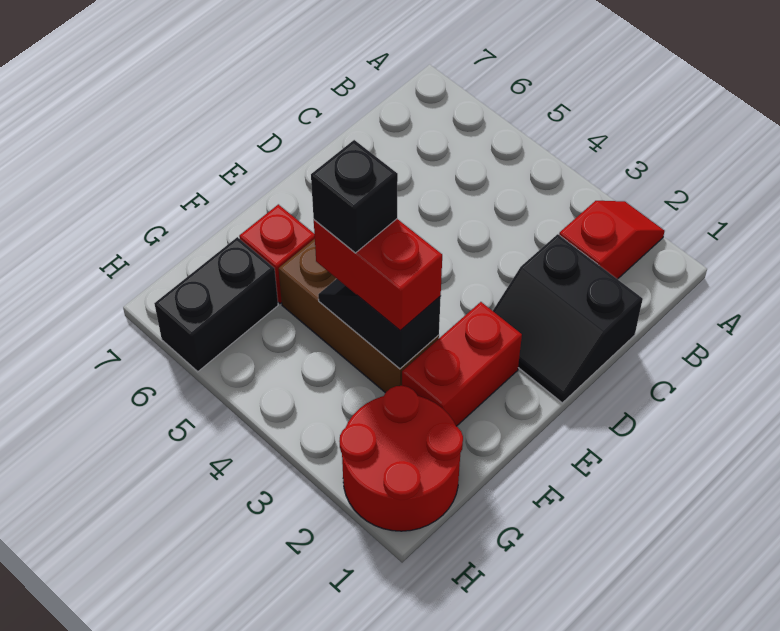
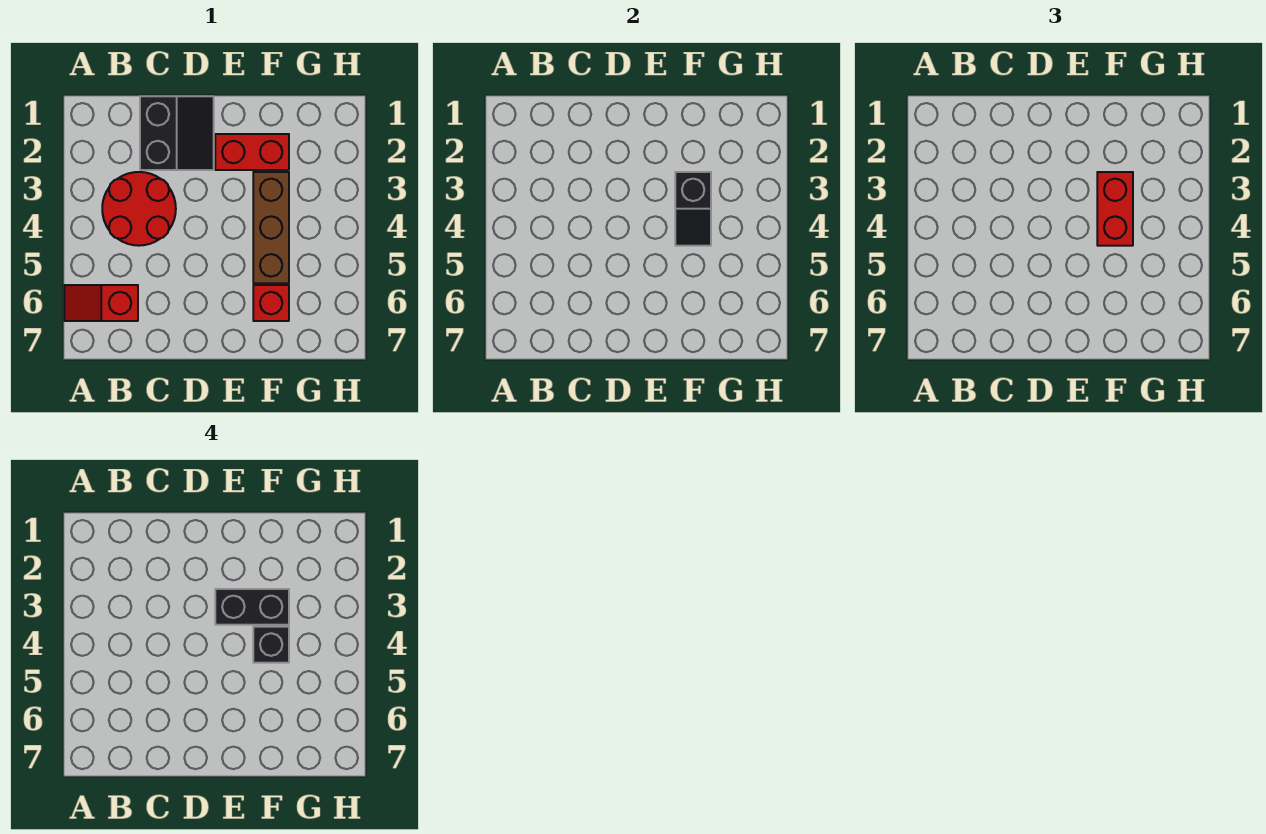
red 1x2 slope [559,201,665,279] -> red 1x2 slope moved to [64,285,138,321]
red 2x2 round brick [340,386,463,531] -> red 2x2 round brick moved to [102,172,176,246]
black 1x2 brick [154,237,278,372] -> black 1x2 brick moved to [215,589,289,625]

